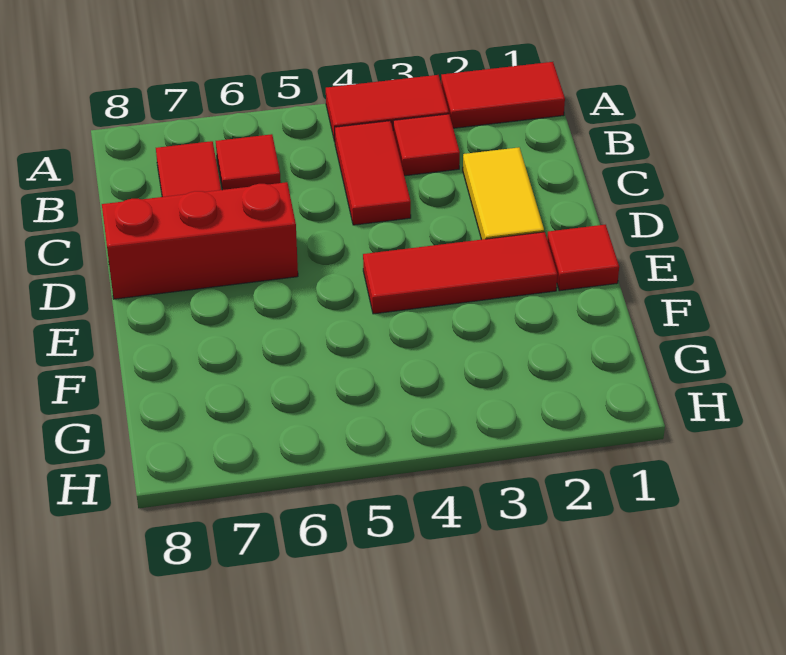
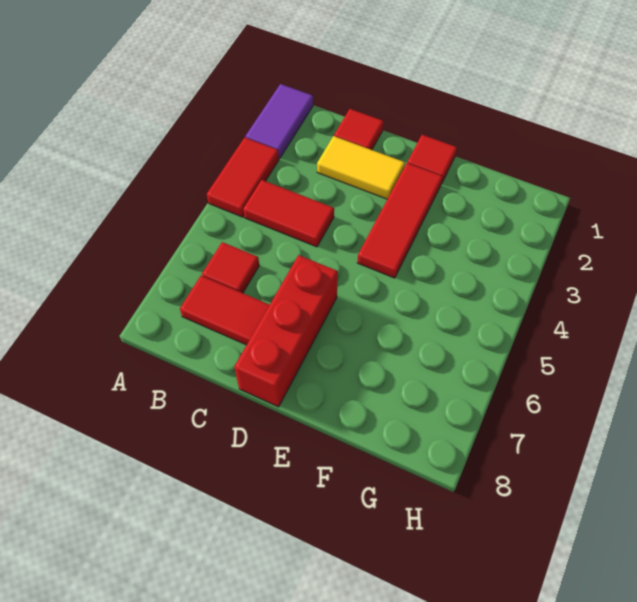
red 1x2 tile [441,62,565,128] -> purple 1x2 tile [246,84,313,158]
red 1x1 tile [393,114,460,176] -> red 1x1 tile moved to [334,109,384,150]

